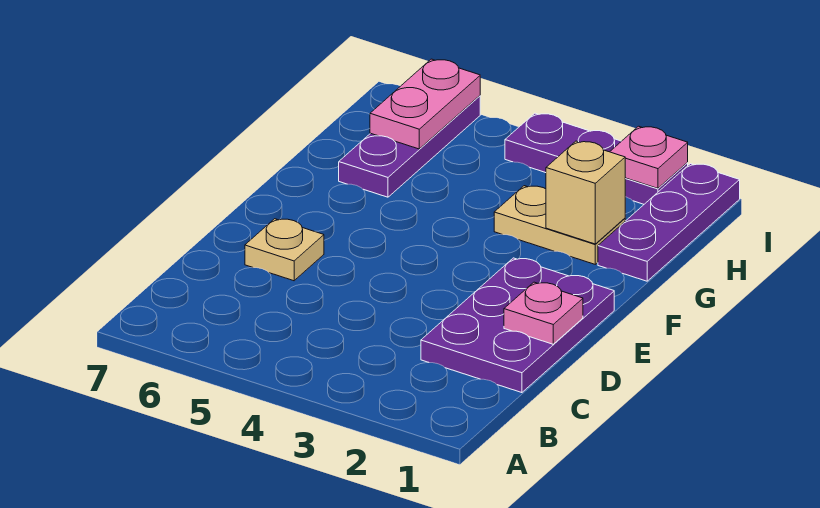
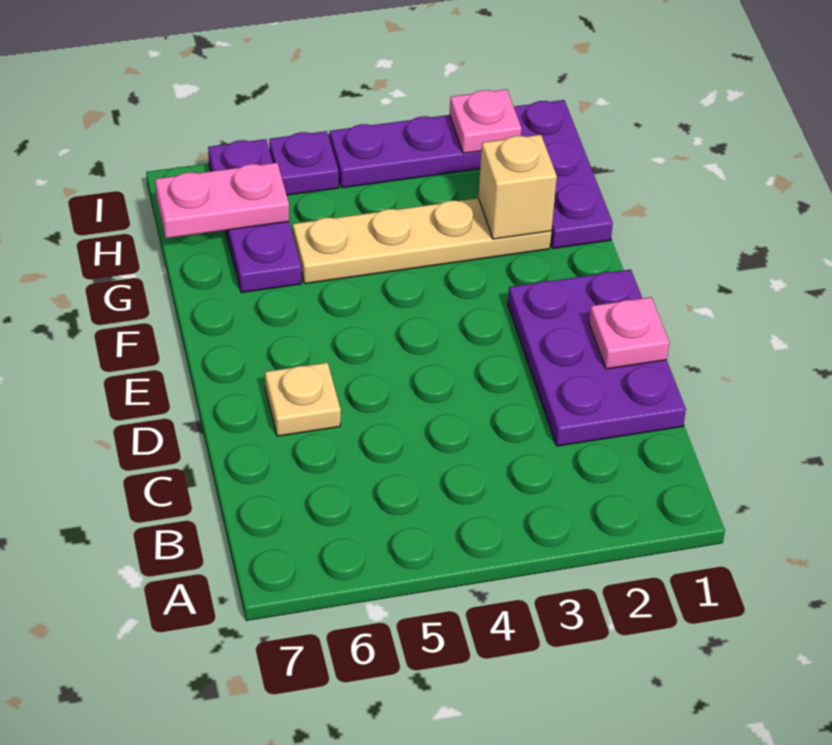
tan 1x2 plate [494,186,625,264] -> tan 1x4 plate [293,198,551,284]
pink 1x2 plate [370,59,480,149] -> pink 1x2 plate turned to [155,163,289,238]
none -> purple 1x1 plate [269,131,339,195]

